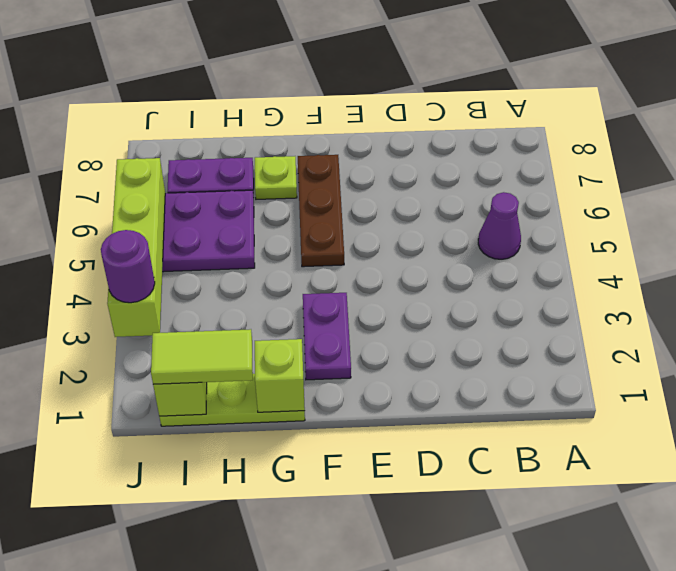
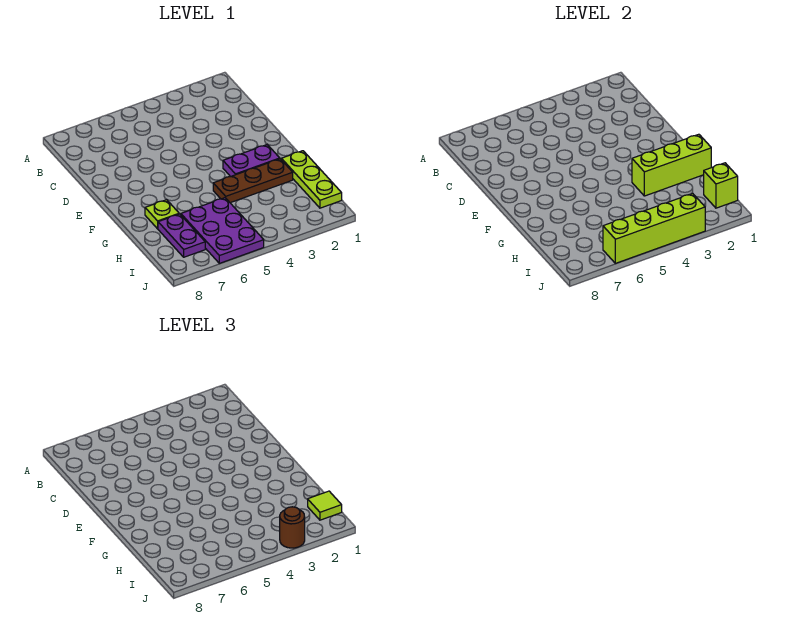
purple 1x1 cone [478,192,521,259] -> none
brown 1x3 plate [298,155,344,267] -> brown 1x3 plate moved to [213,159,293,203]
lime 1x1 brick [255,339,305,412] -> lime 1x3 brick [632,134,711,196]
lime 1x2 tile [151,329,253,384] -> lime 1x1 tile [308,491,342,520]
purple 1x1 round brick [101,230,155,303] -> brown 1x1 round brick [280,507,305,548]

